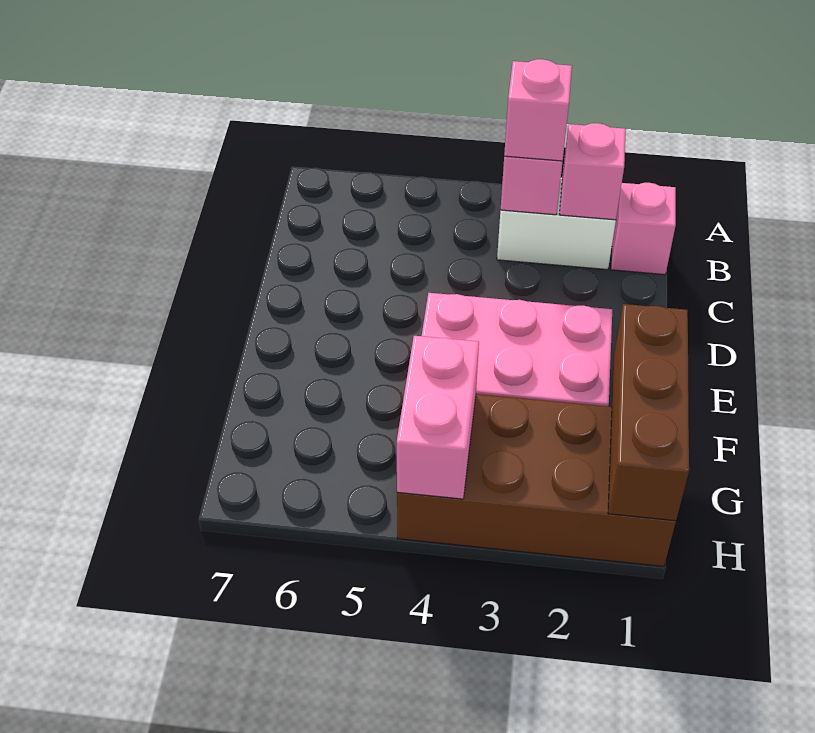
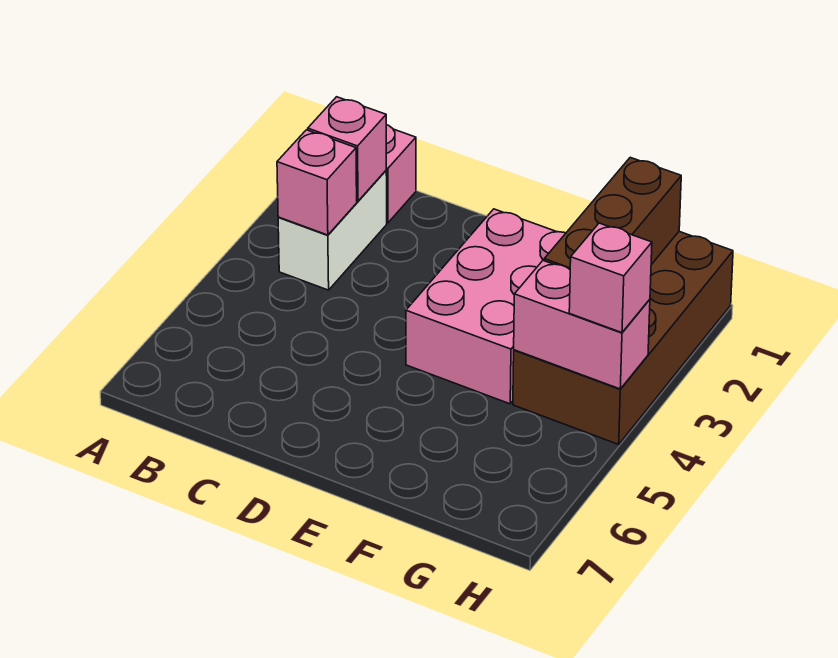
pink 1x1 brick [504,59,572,161] -> pink 1x1 brick moved to [569,223,652,333]
brown 1x3 brick [608,304,689,521] -> brown 1x3 brick turned to [544,157,681,269]

